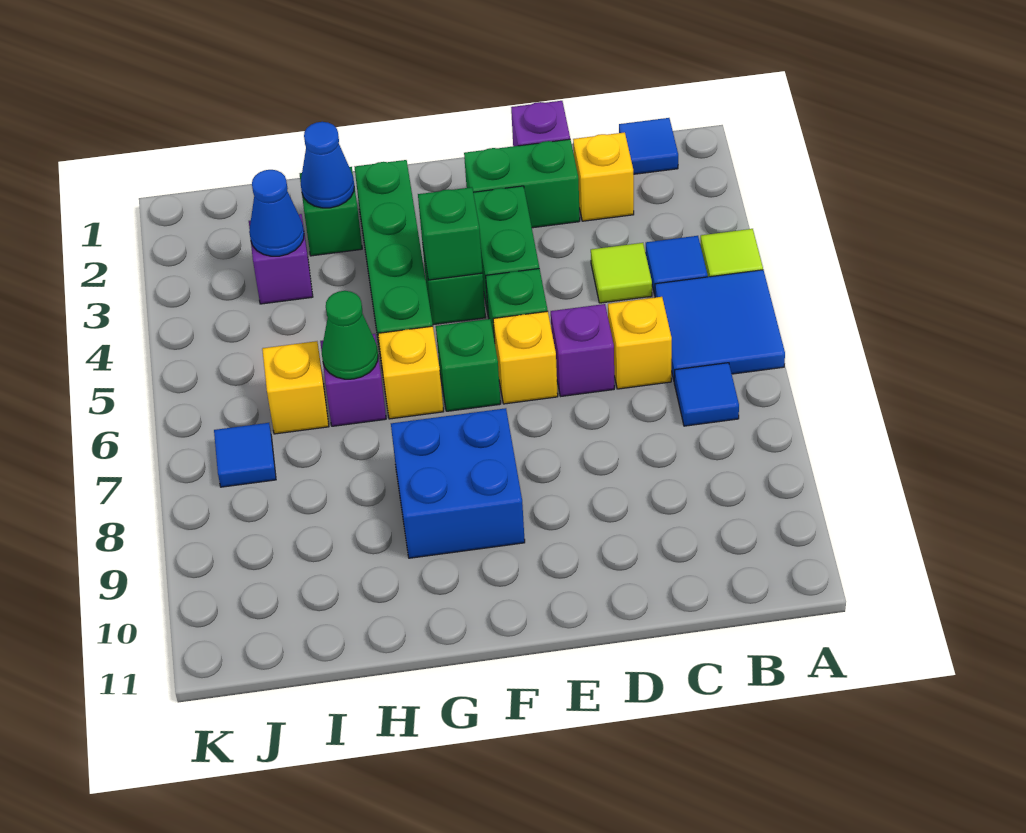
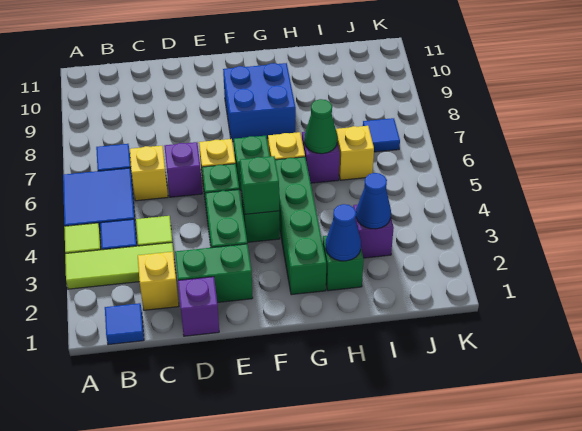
none -> lime 1x3 tile [65,243,173,289]

